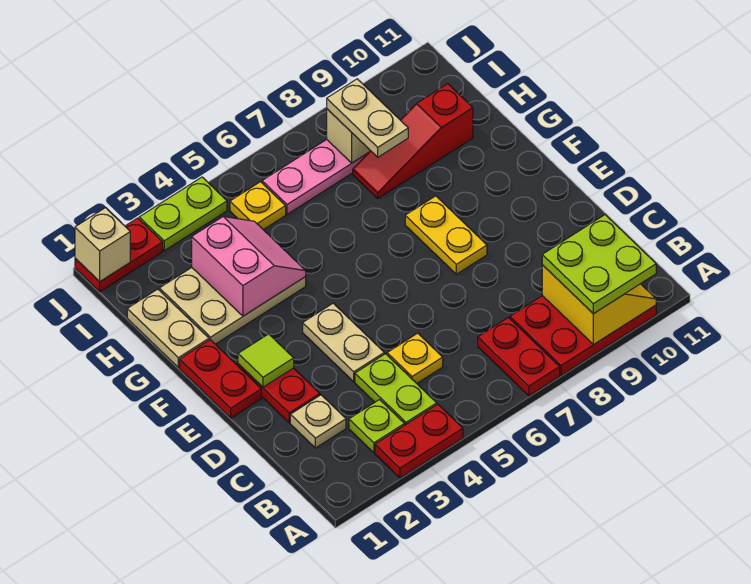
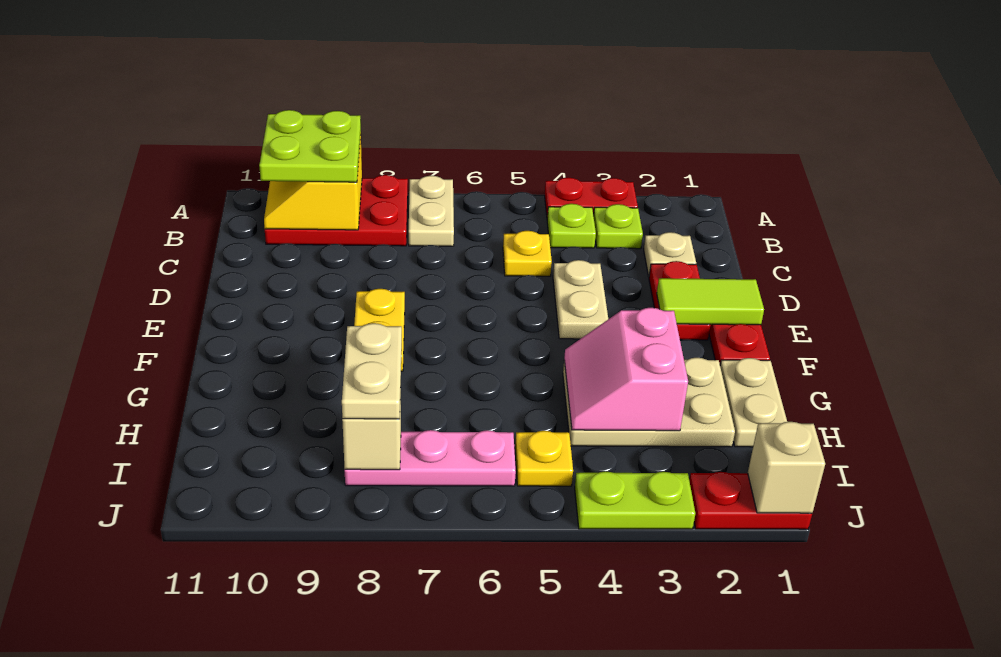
red 1x2 plate [478,317,560,396] -> tan 1x2 plate [409,176,454,246]
lime 1x2 plate [355,354,437,425] -> lime 1x1 plate [547,204,596,248]
lime 1x1 tile [238,334,294,387] -> lime 1x2 tile [657,278,764,325]
red 1x3 slope [353,84,473,198] -> none

